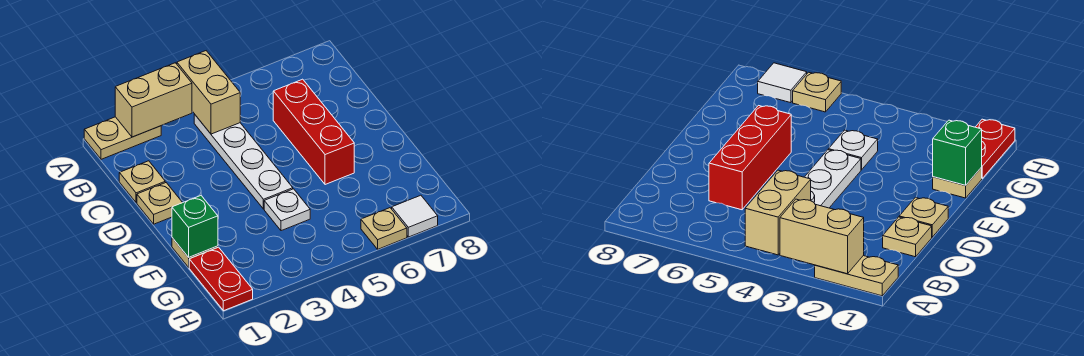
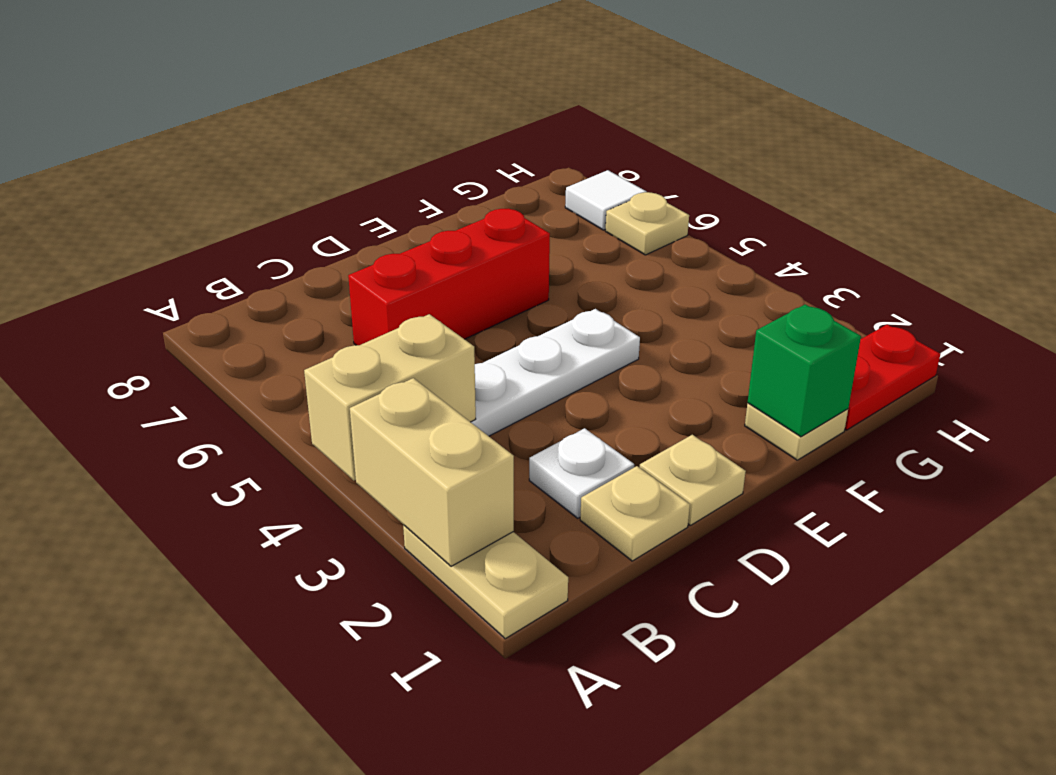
white 1x1 plate [264,189,310,231] -> white 1x1 plate moved to [529,428,634,518]

